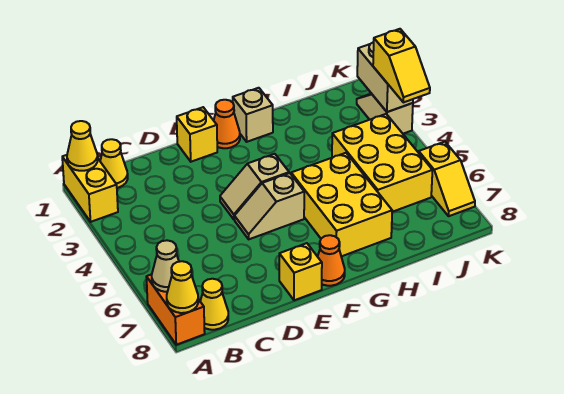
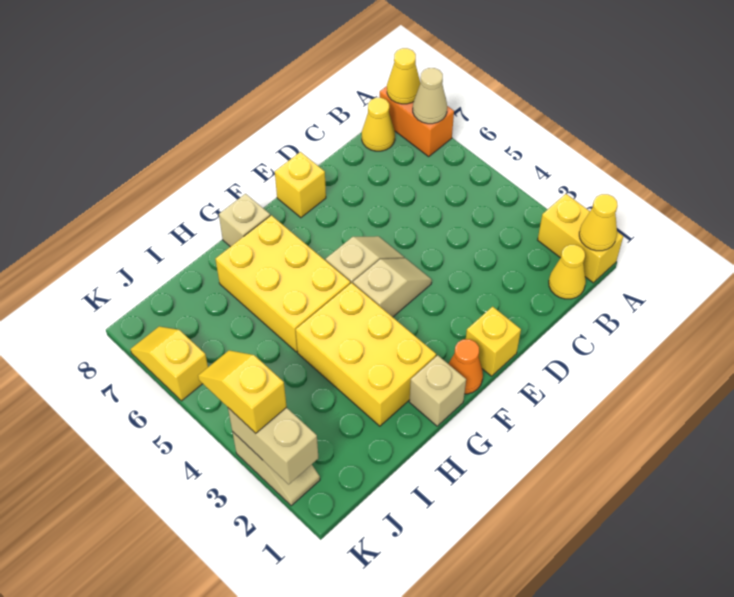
orange 1x1 cone [318,235,345,286] -> none
none -> tan 1x1 brick [219,194,270,247]
yellow 2x3 brick [332,114,432,212] -> yellow 2x3 brick moved to [296,283,436,426]

